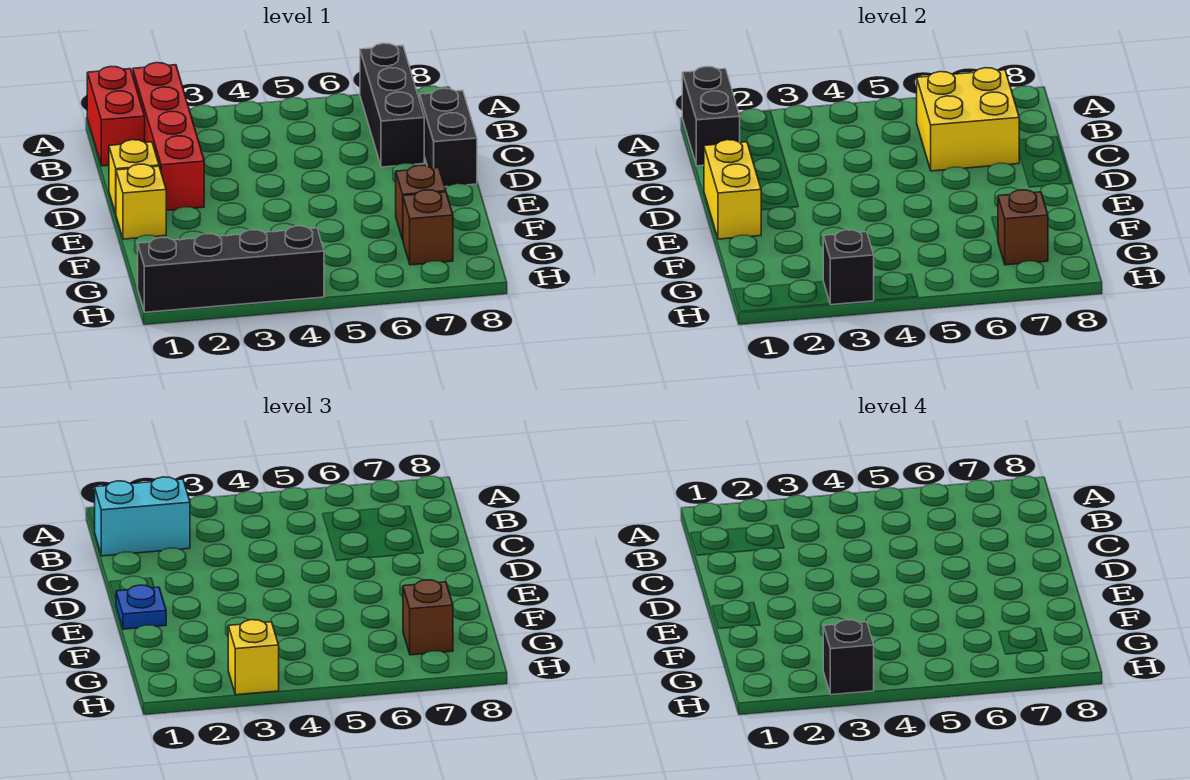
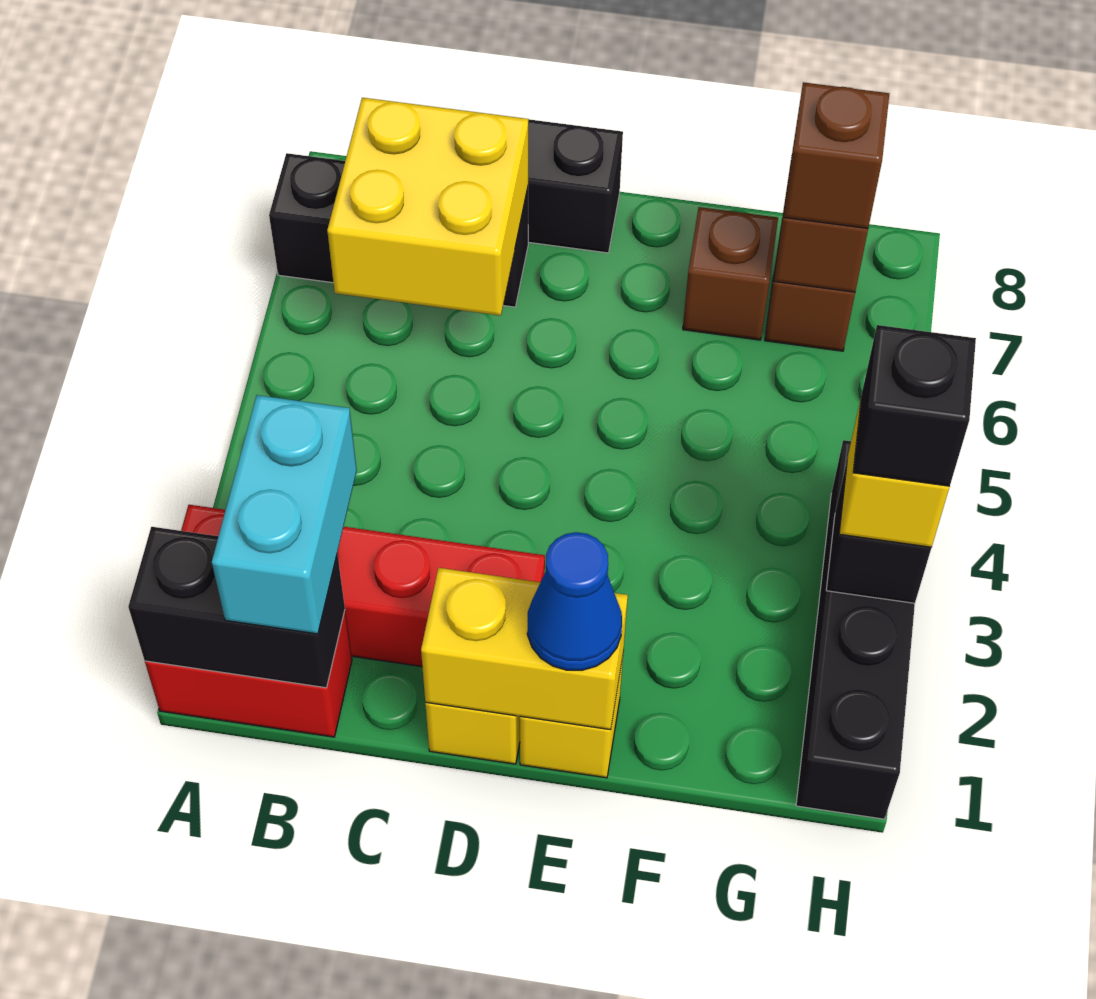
blue 1x1 plate [116,585,166,629] -> blue 1x1 cone [527,532,622,670]

